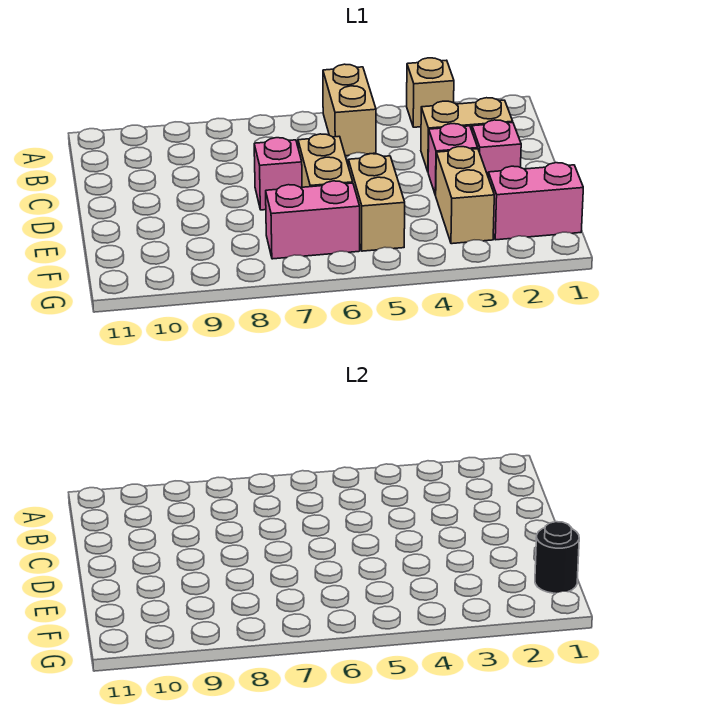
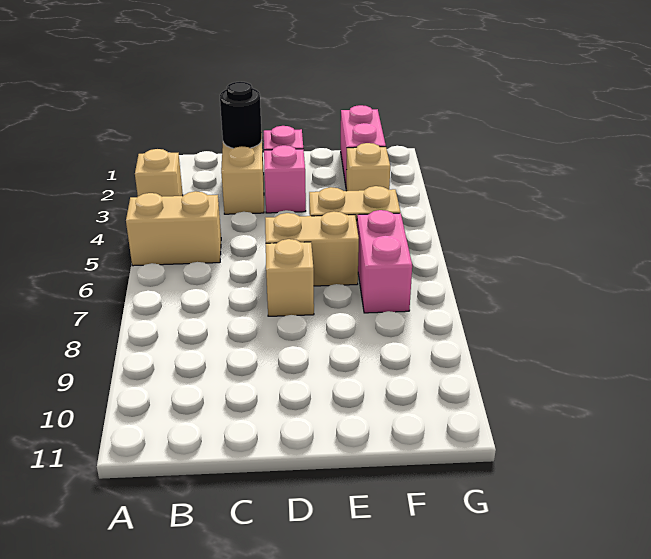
pink 1x1 brick [254,138,302,210] -> tan 1x1 brick [266,239,314,316]
tan 1x2 brick [436,147,494,244] -> tan 1x1 brick [346,143,390,191]
black 1x1 round brick [535,522,579,593] -> black 1x1 round brick moved to [220,82,262,148]

